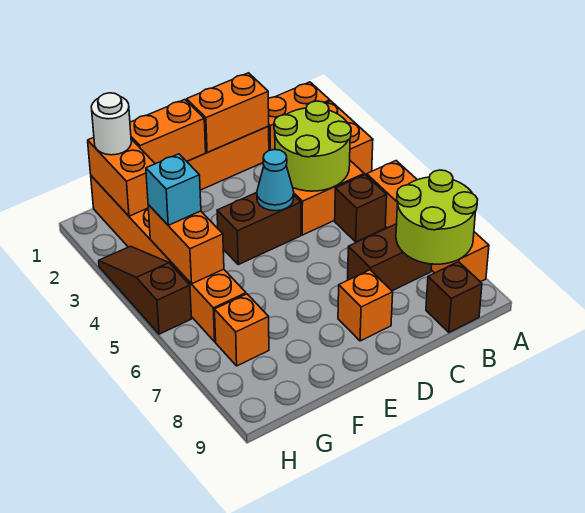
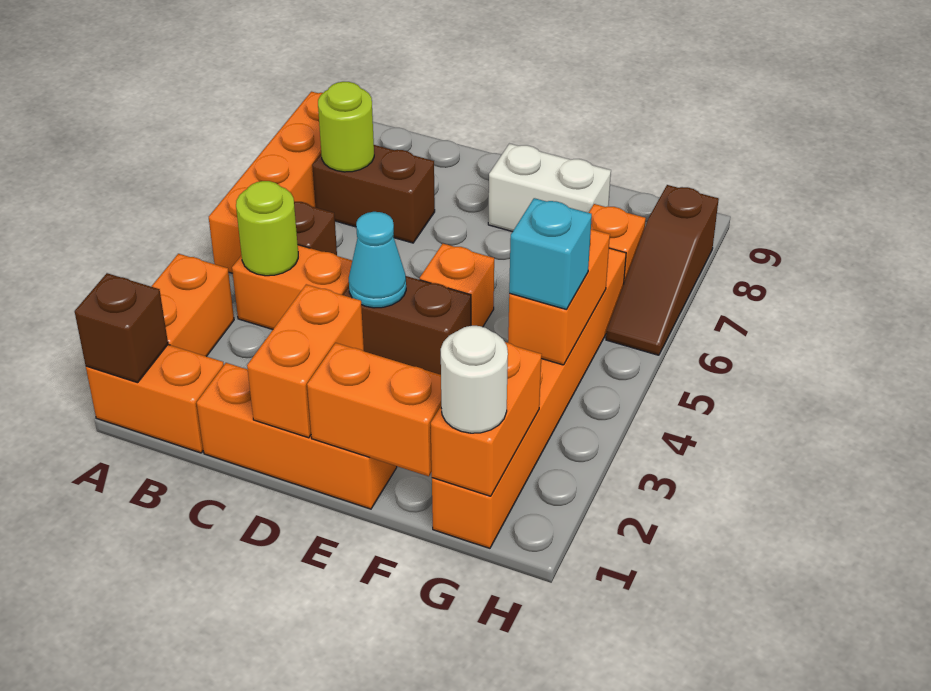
lime 2x2 round brick [396,170,478,264] -> lime 1x1 round brick [318,82,374,172]
lime 2x2 round brick [274,101,351,191] -> lime 1x1 round brick [236,181,298,276]
brown 1x1 brick [426,262,482,332] -> brown 1x1 brick moved to [75,273,168,383]
orange 1x2 brick [187,73,269,152] -> orange 1x2 brick turned to [247,284,364,438]
orange 1x1 brick [338,270,393,341] -> orange 1x1 brick moved to [420,244,494,327]
none -> white 1x2 brick [488,144,611,232]
brown 1x3 slope [99,246,192,334] -> brown 1x3 slope moved to [606,185,719,355]

